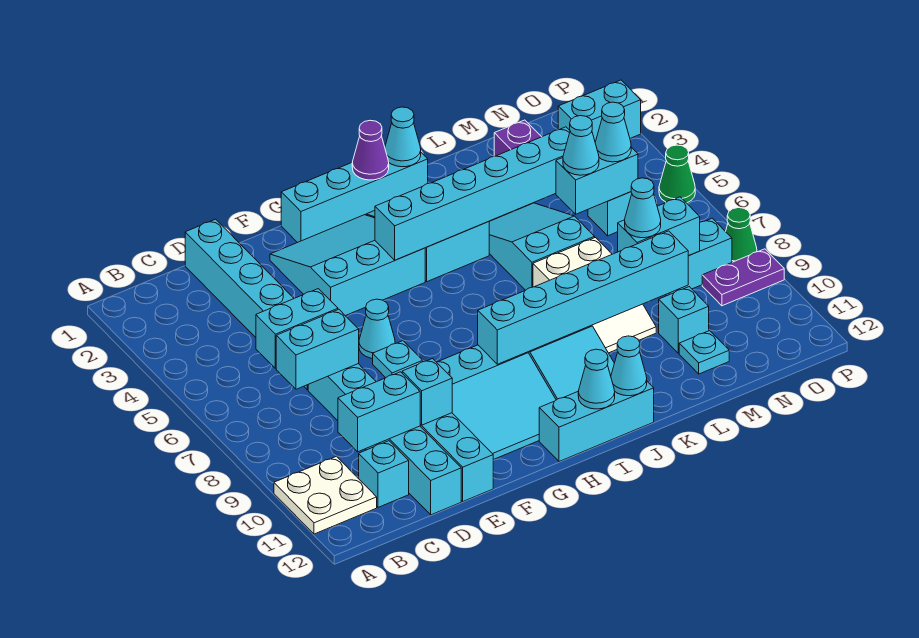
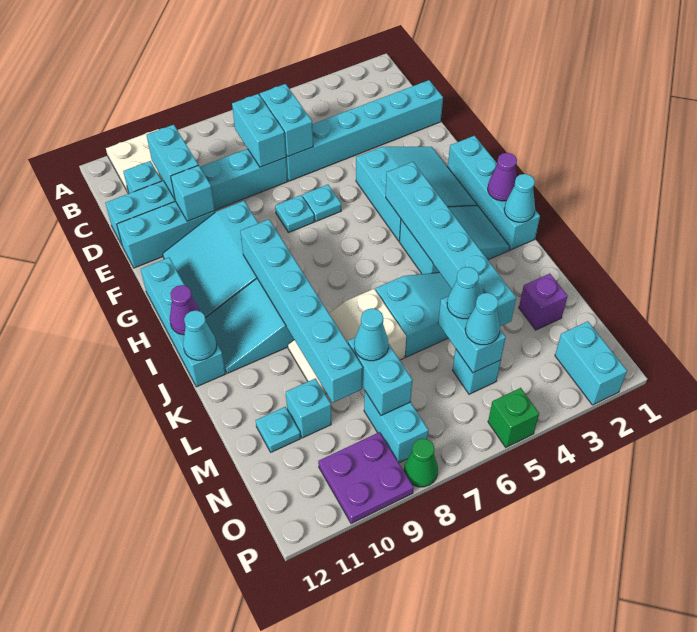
cyan 1x1 cone [359,299,395,358] -> cyan 1x1 plate [303,185,341,221]
cyan 1x3 brick [539,382,654,462] -> cyan 1x4 brick [141,258,226,387]
cyan 1x1 cone [578,349,615,409] -> purple 1x1 cone [170,285,200,335]
purple 1x2 plate [702,249,784,306] -> purple 2x2 plate [318,432,414,524]
green 1x1 cone [659,145,695,203] -> green 1x1 brick [488,388,539,447]

